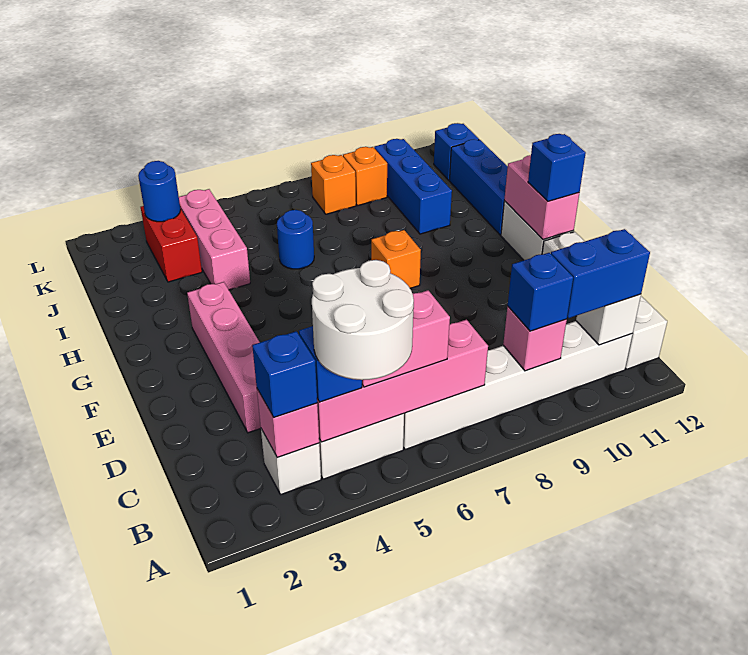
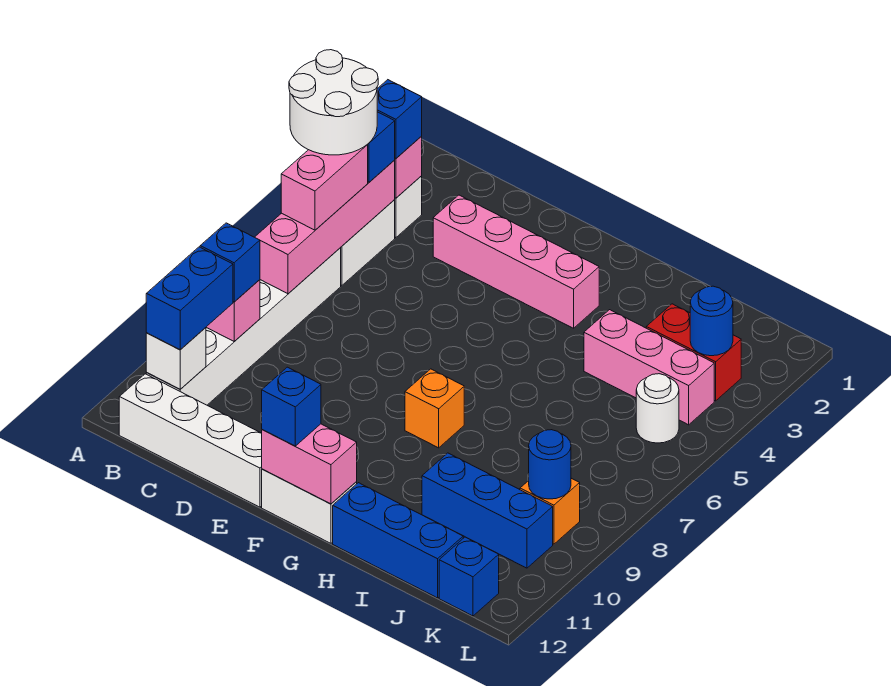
blue 1x1 round brick [277,210,314,269] -> blue 1x1 round brick moved to [529,430,571,499]
none -> white 1x1 round brick [636,374,679,443]
orange 1x1 brick [311,155,356,214] -> none

